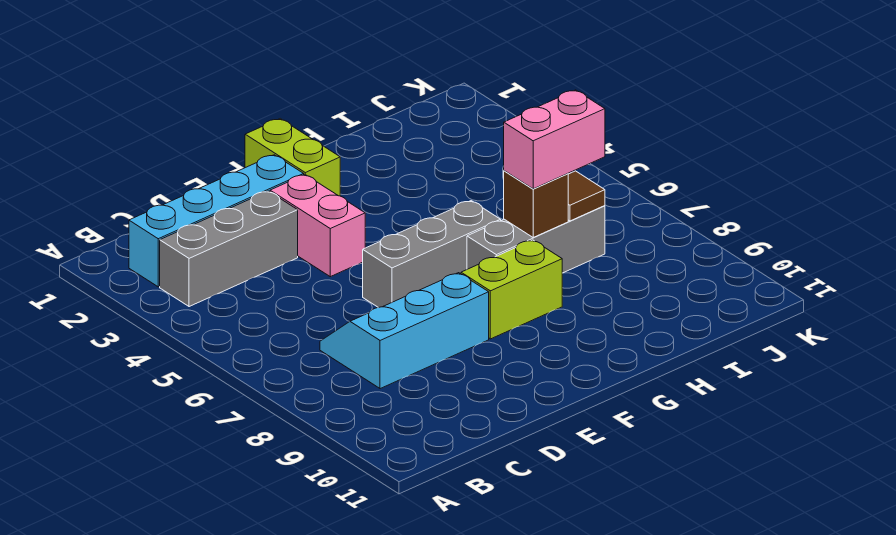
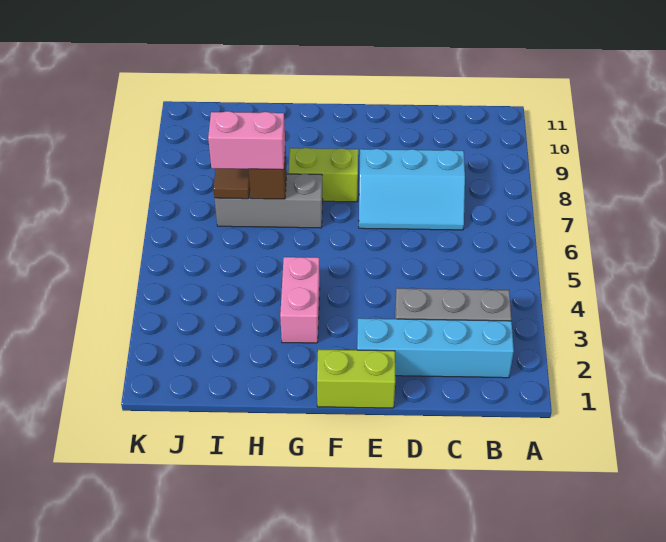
pink 1x2 brick [270,175,365,277] -> pink 1x2 brick moved to [280,257,320,343]
grey 1x3 brick [363,201,501,308] -> none
lime 1x2 brick [245,119,340,196] -> lime 1x2 brick turned to [317,350,395,408]

